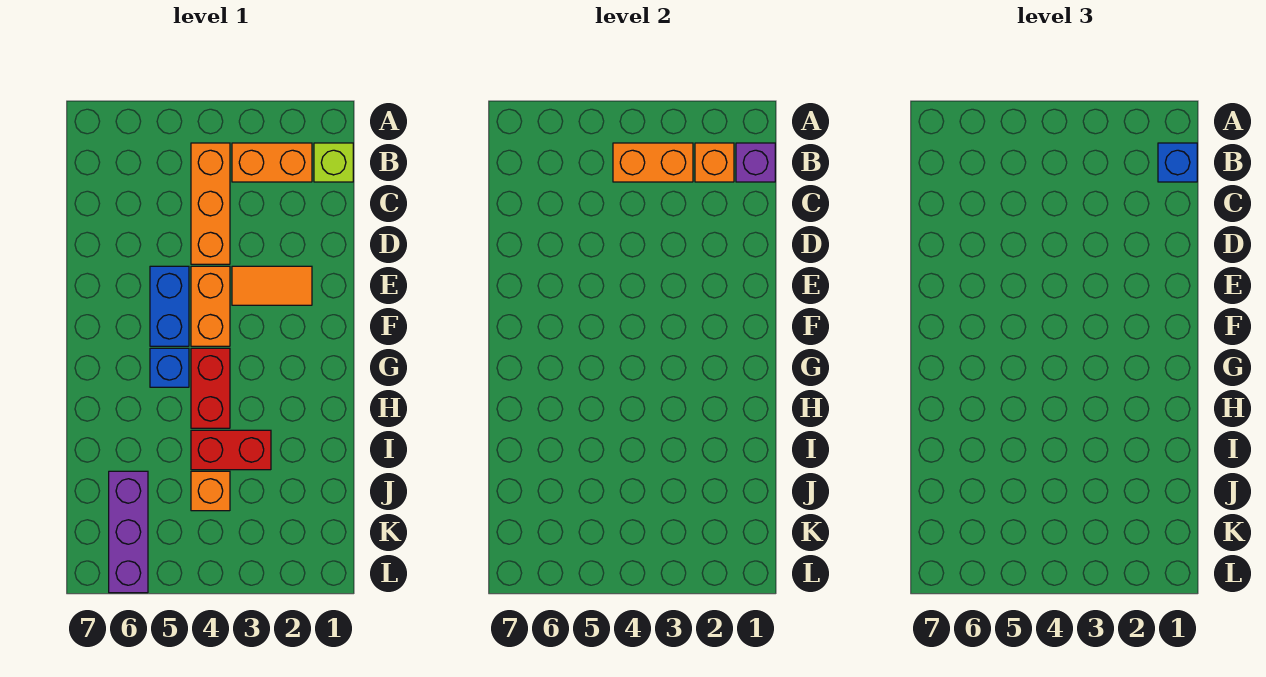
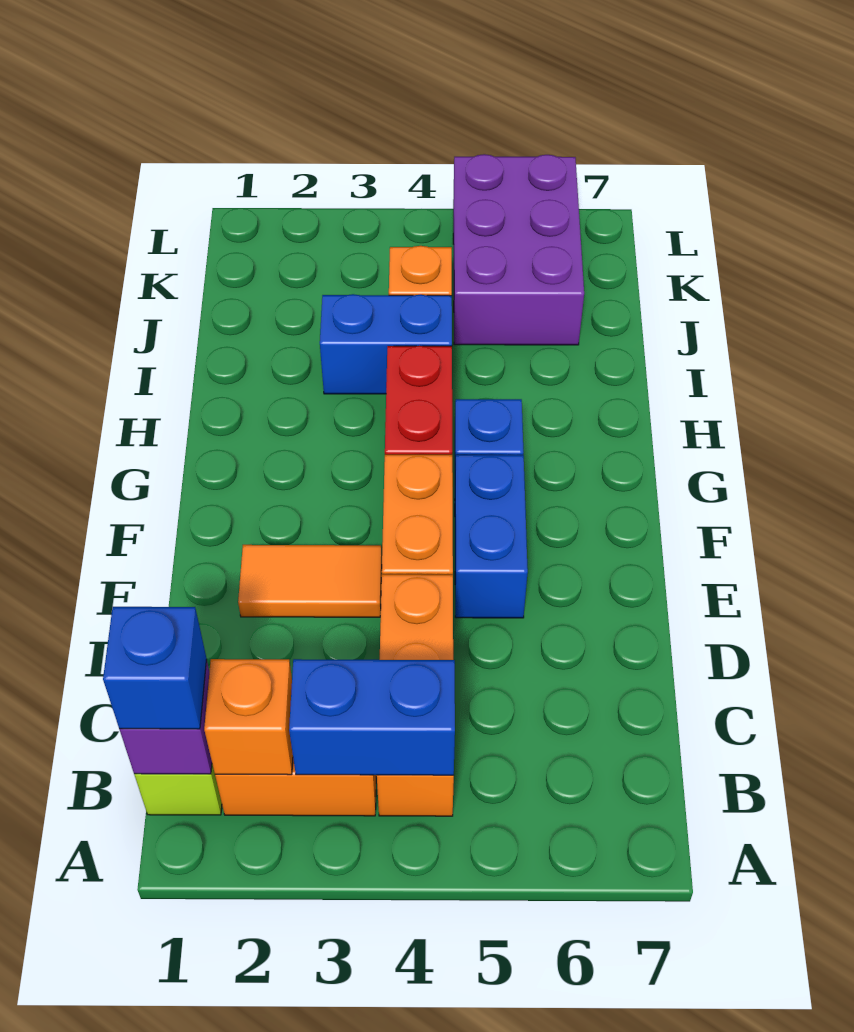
orange 1x2 brick [613,143,693,182] -> blue 1x2 brick [289,659,455,775]
red 1x2 brick [191,430,271,470] -> blue 1x2 brick [320,294,452,394]
purple 1x3 brick [109,471,148,593] -> purple 2x3 brick [453,154,584,345]

